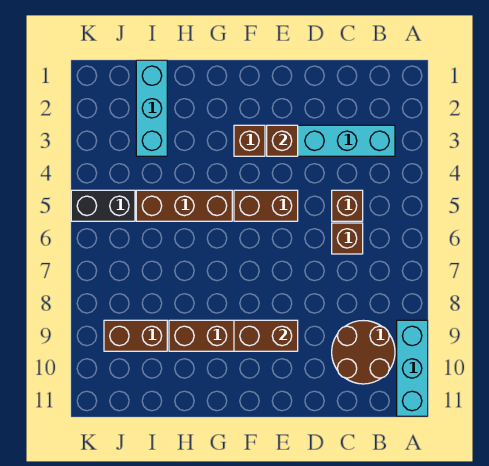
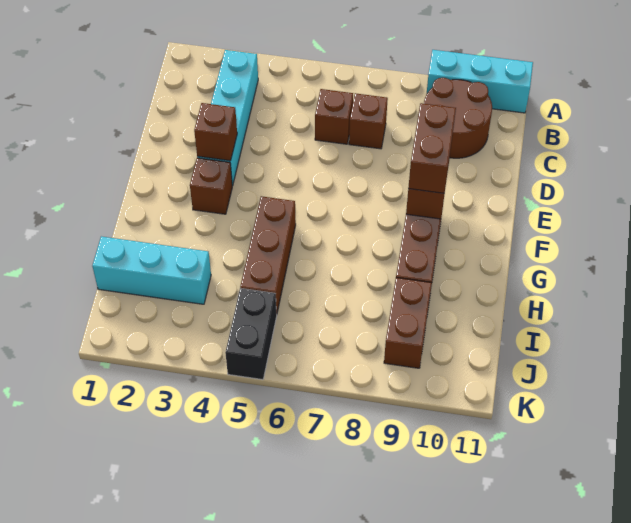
brown 1x1 brick [332,190,363,221] -> brown 1x1 brick moved to [349,93,388,149]
brown 1x2 brick [234,190,298,221] -> brown 1x2 brick moved to [408,103,456,193]

